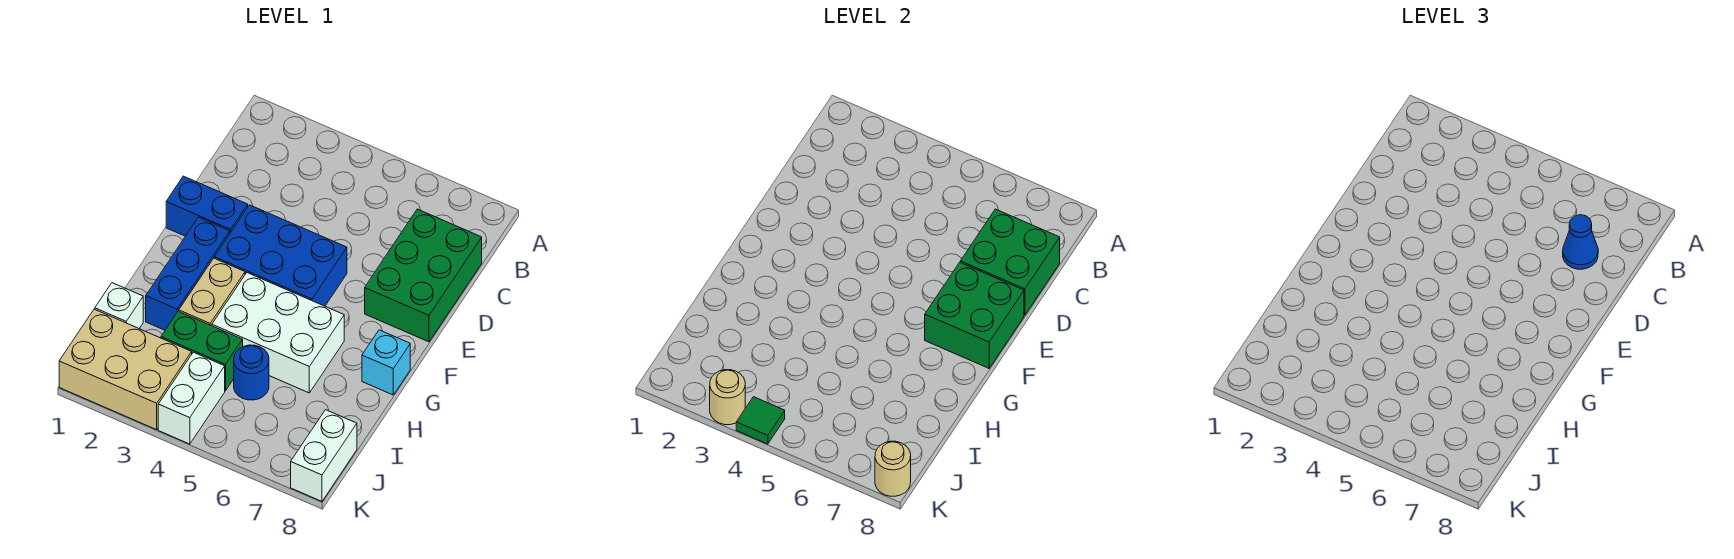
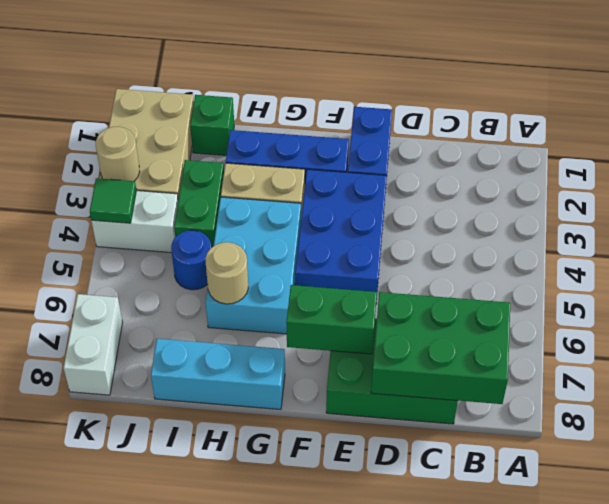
green 2x2 brick [960,209,1060,315] -> green 2x3 brick [371,292,510,404]
blue 1x1 cone [1563,215,1598,269] -> none
green 2x2 brick [925,262,1024,368] -> green 1x2 brick [286,285,377,354]
white 2x3 brick [212,273,344,393] -> cyan 2x3 brick [206,197,301,334]
cyan 1x1 brick [362,330,410,395] -> cyan 1x3 brick [151,339,285,410]
white 1x1 brick [95,283,143,328] -> green 1x1 brick [190,95,234,155]
white 1x2 brick [291,410,357,501] -> white 1x2 brick turned to [64,294,122,395]
tan 1x1 round brick [875,441,911,496] -> tan 1x1 round brick moved to [205,242,248,304]

